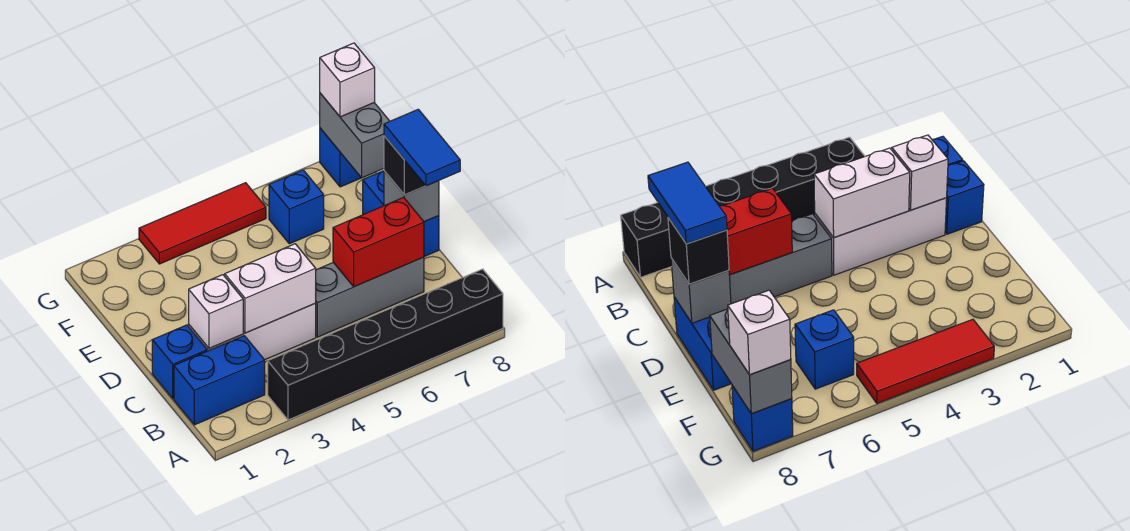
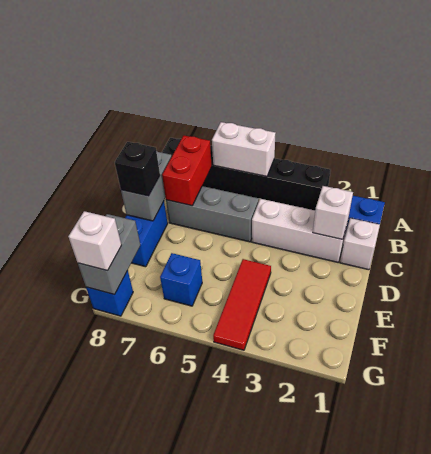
blue 1x1 brick [152,325,207,399] -> white 1x1 brick [340,218,380,270]
white 1x2 brick [225,244,316,333] -> white 1x2 brick moved to [212,122,276,176]
red 1x2 brick [333,197,424,286] -> red 1x2 brick turned to [162,136,212,206]
blue 1x2 tile [384,109,460,186] -> none
grey 1x1 brick [384,171,439,221] -> grey 1x2 brick [121,151,172,221]
red 1x3 tile [139,183,266,264] -> red 1x3 tile turned to [213,259,271,350]

